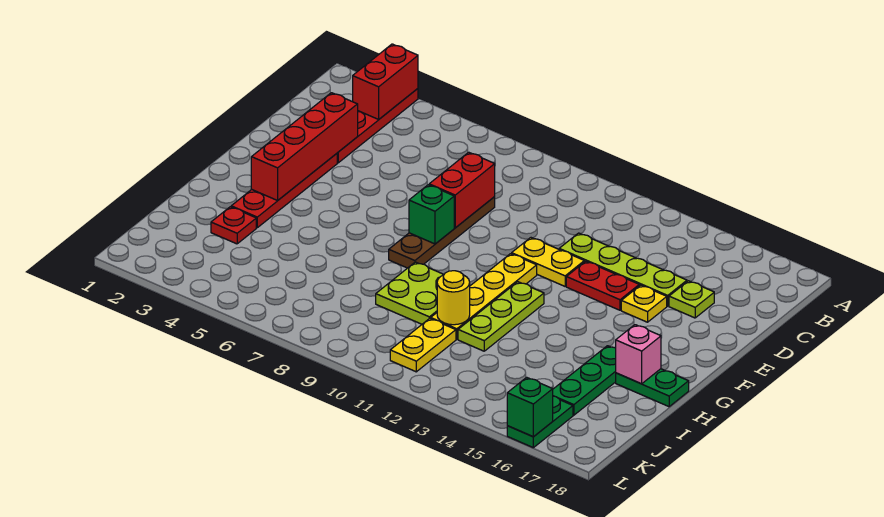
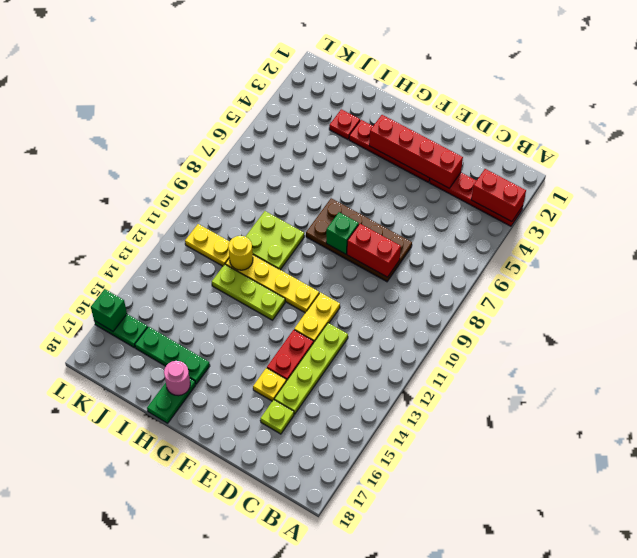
brown 1x4 plate [389,197,495,268] -> brown 2x4 plate [306,198,412,282]
pink 1x1 brick [616,325,661,384] -> pink 1x1 round brick [164,361,190,396]

